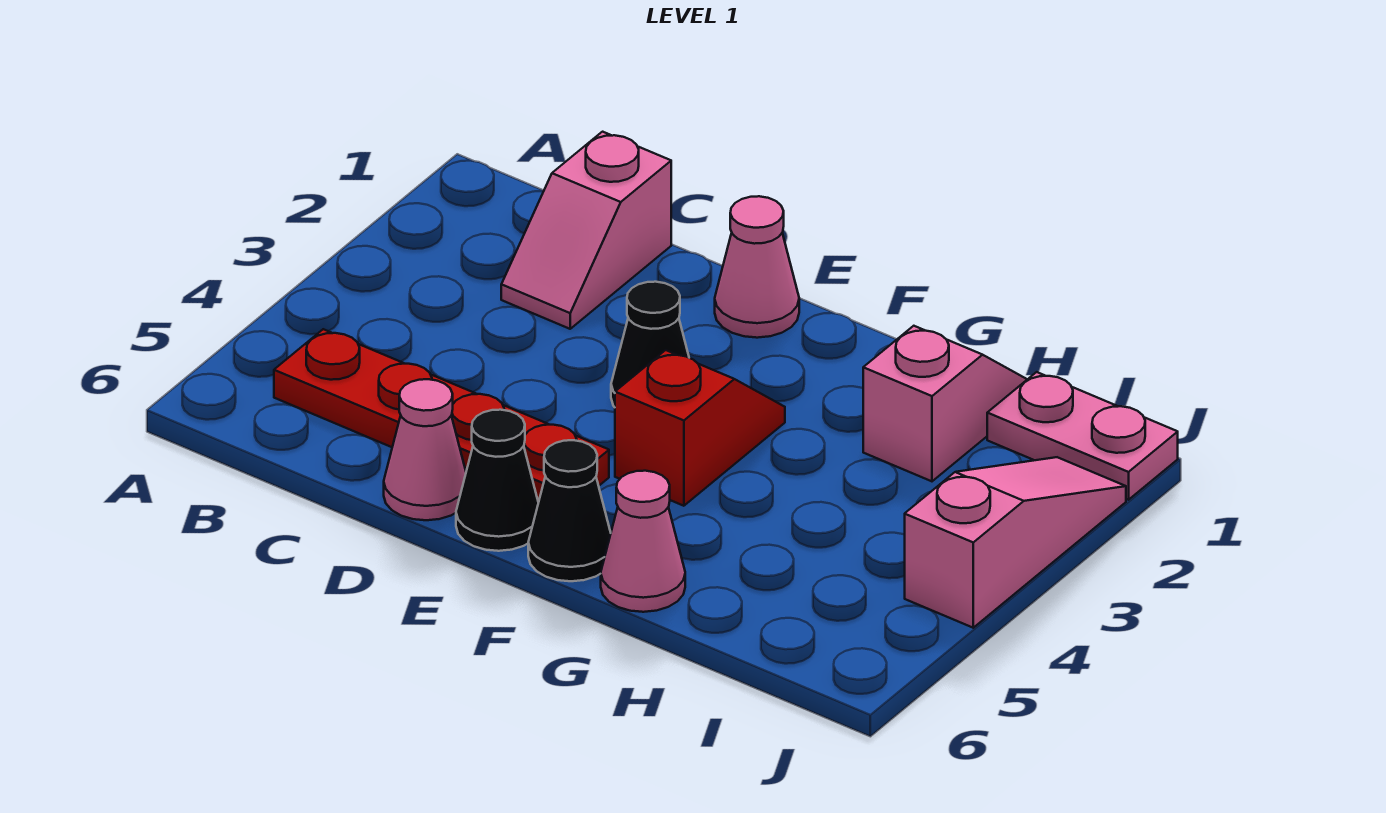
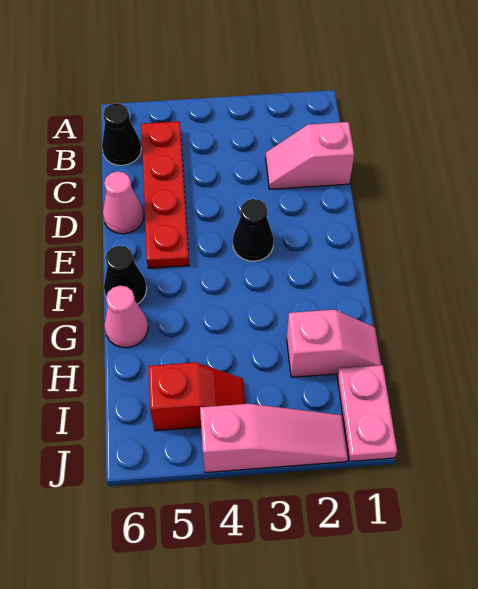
pink 1x1 cone [715,196,799,338] -> none
black 1x1 cone [456,410,538,551] -> black 1x1 cone moved to [102,103,141,165]
red 1x2 slope [615,350,785,506] -> red 1x2 slope moved to [148,362,245,431]

